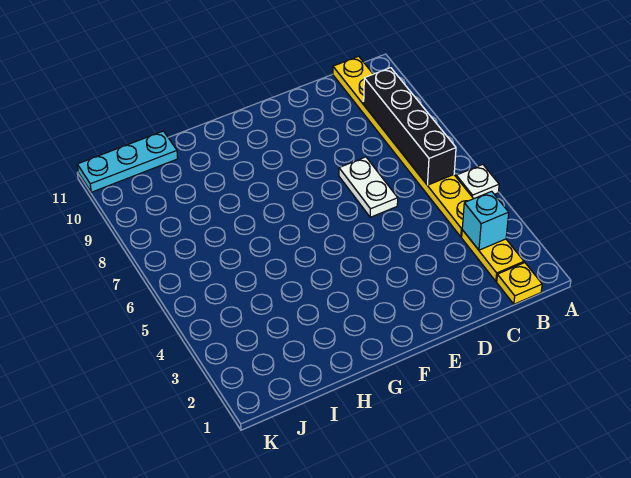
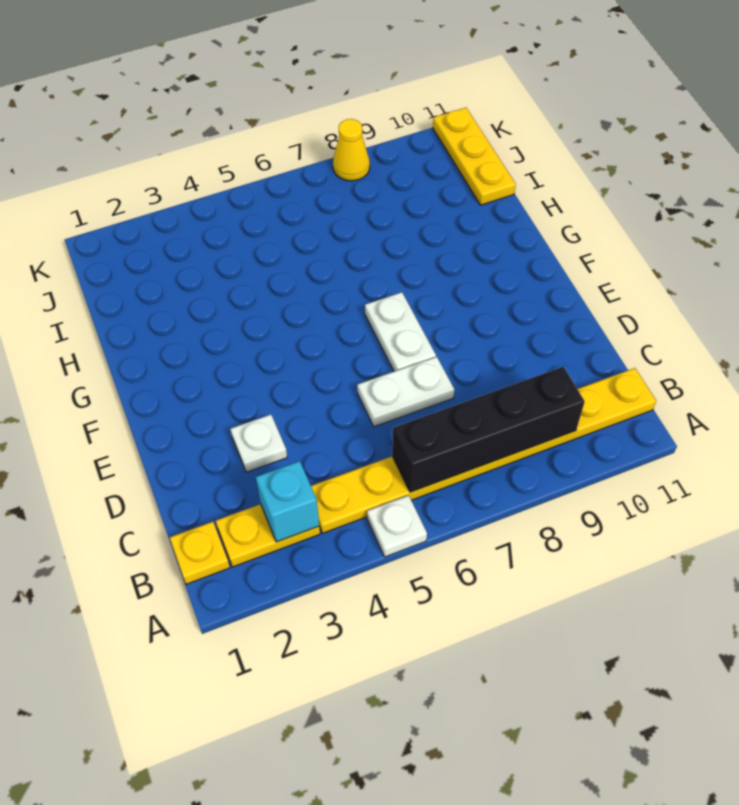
none -> white 1x1 plate [230,415,287,472]
none -> white 1x2 plate [365,292,436,371]
cyan 1x3 plate [77,131,178,192] -> yellow 1x3 plate [433,108,516,205]
none -> yellow 1x1 cone [333,119,370,181]

